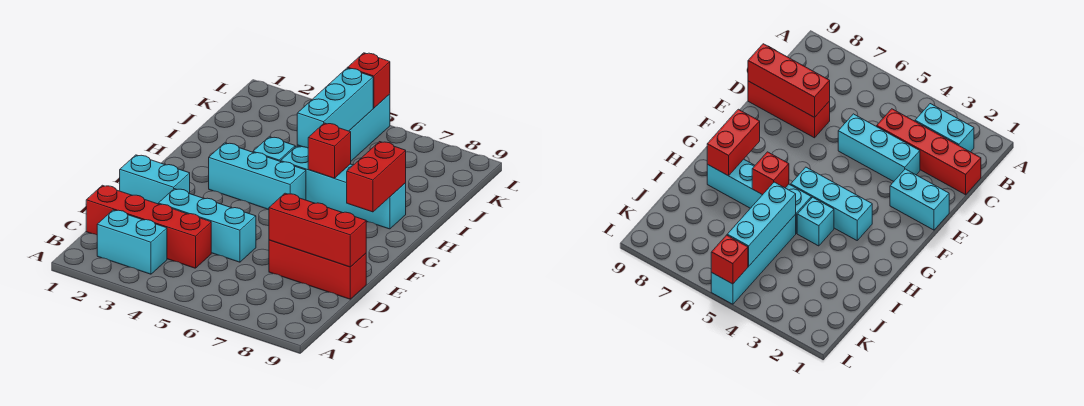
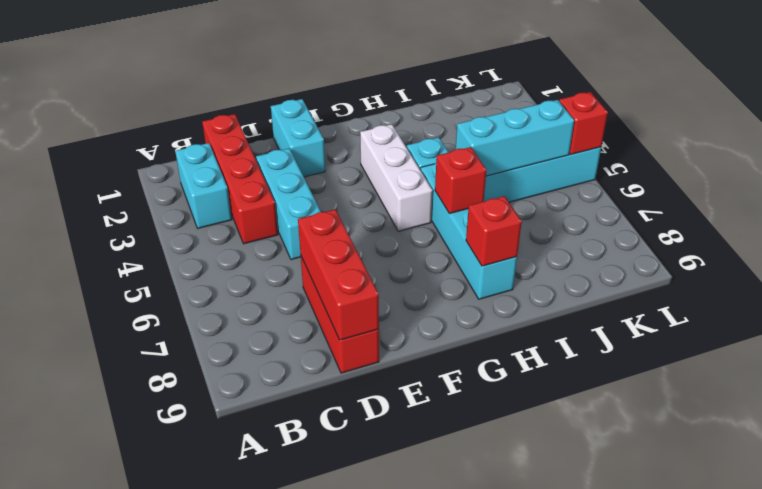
cyan 1x3 brick [209,143,306,210] -> white 1x3 brick [360,124,433,231]
red 1x2 brick [347,142,406,212] -> red 1x1 brick [466,196,522,266]

